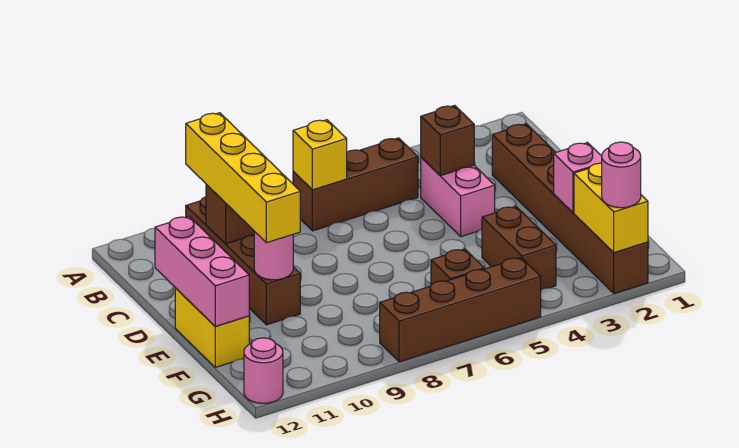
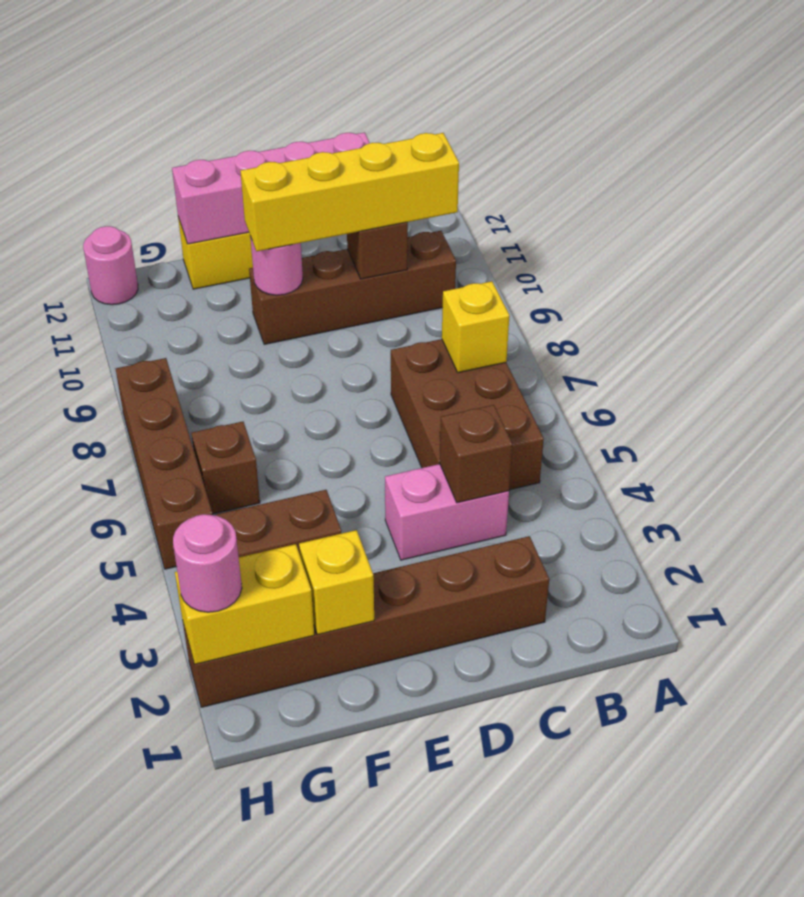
brown 1x3 brick [293,138,418,231] -> brown 2x3 brick [391,339,544,490]
pink 1x3 brick [155,216,249,326] -> pink 1x4 brick [172,132,370,244]
pink 1x1 brick [554,143,602,213] -> yellow 1x1 brick [299,530,374,635]

